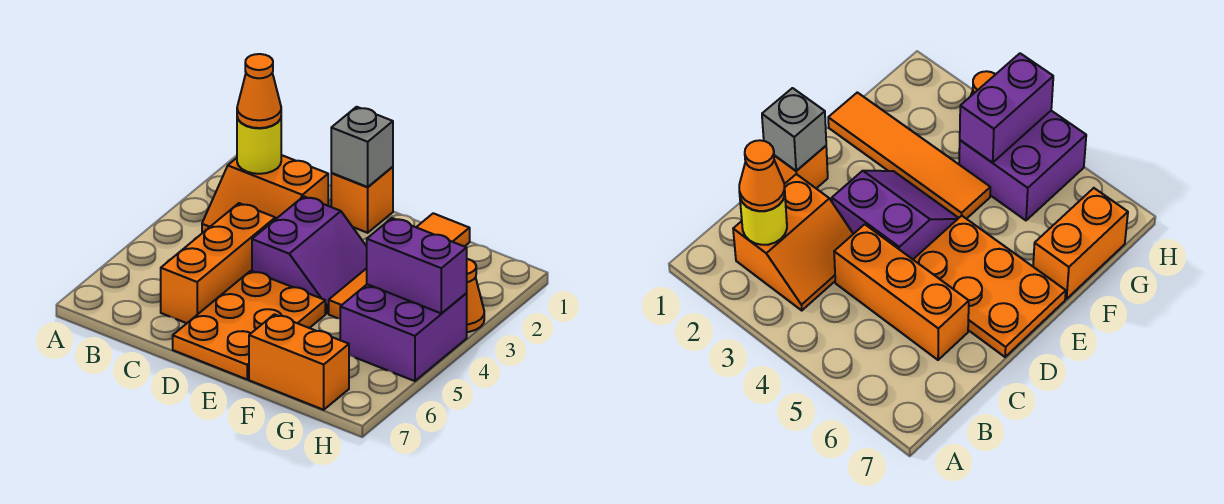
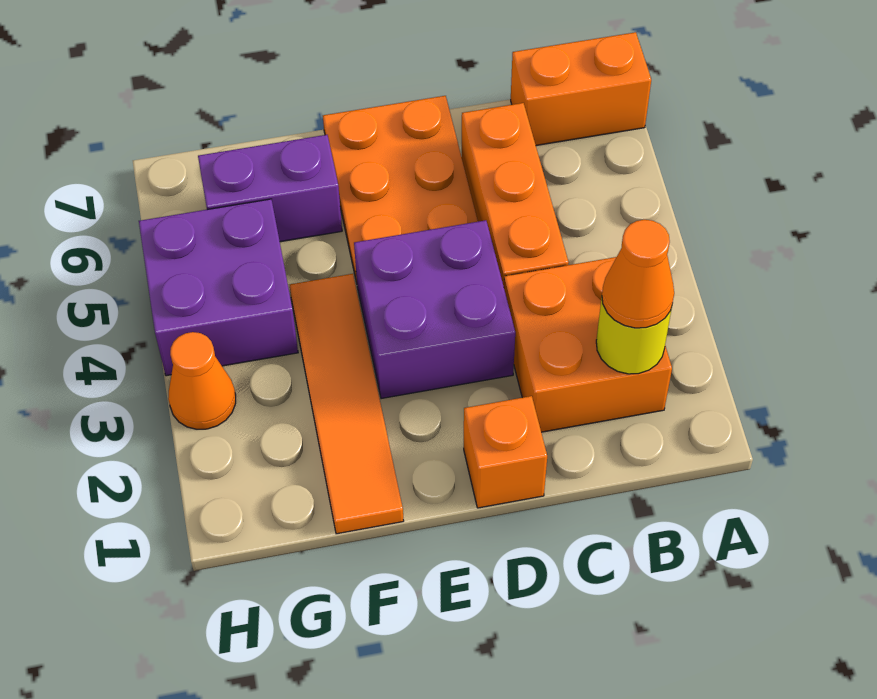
orange 2x2 slope [202,155,328,232] -> orange 2x2 brick [504,257,672,432]
grey 1x1 brick [331,107,393,187] -> none
purple 2x2 slope [252,196,367,314] -> purple 2x2 brick [354,220,515,399]
orange 1x2 brick [249,314,349,410] -> orange 1x2 brick moved to [511,32,651,146]
purple 1x2 brick [367,218,467,313] -> purple 1x2 brick moved to [198,135,342,242]

